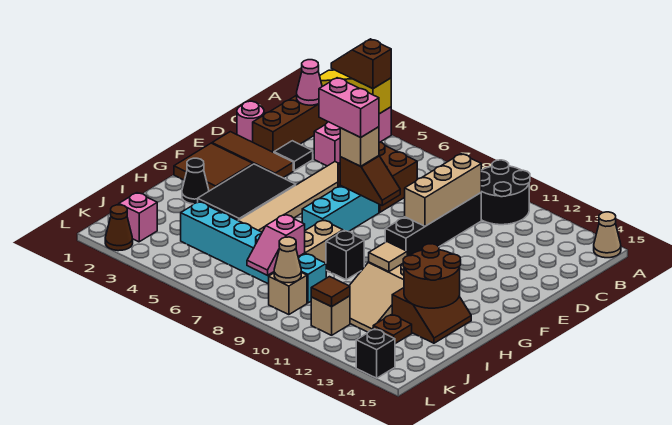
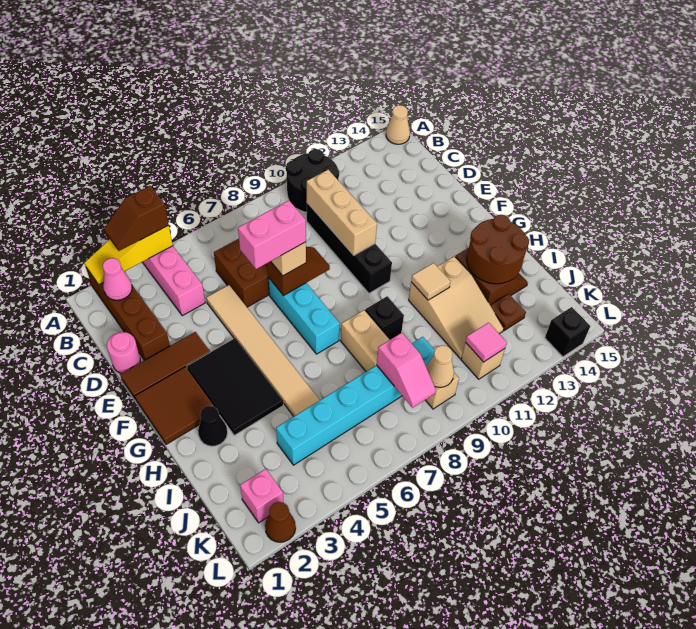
black 1x1 tile [274,141,313,171] -> none
brown 1x1 tile [311,277,350,307] -> pink 1x1 tile [466,323,507,362]

